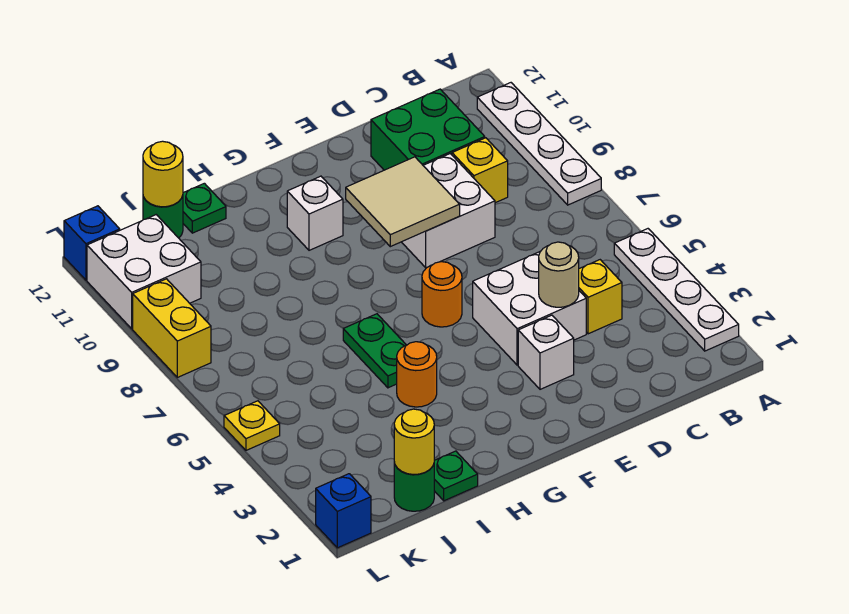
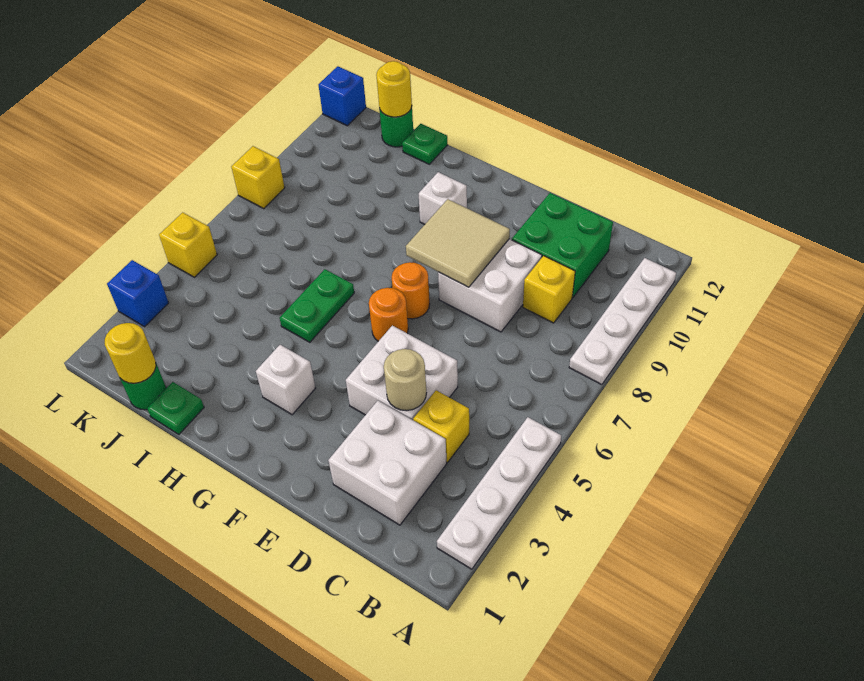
white 1x1 brick [518,315,574,389] -> white 1x1 brick moved to [256,345,315,415]
orange 1x1 round brick [397,342,437,407] -> orange 1x1 round brick moved to [392,262,430,319]
white 2x2 brick [87,215,201,329] -> white 2x2 brick moved to [328,401,447,525]
blue 1x1 brick [316,474,371,548] -> blue 1x1 brick moved to [107,260,169,327]
yellow 1x1 plate [224,401,280,450] -> yellow 1x1 brick [159,212,217,277]
yellow 1x2 brick [133,279,211,377] -> yellow 1x1 brick [232,146,285,209]

